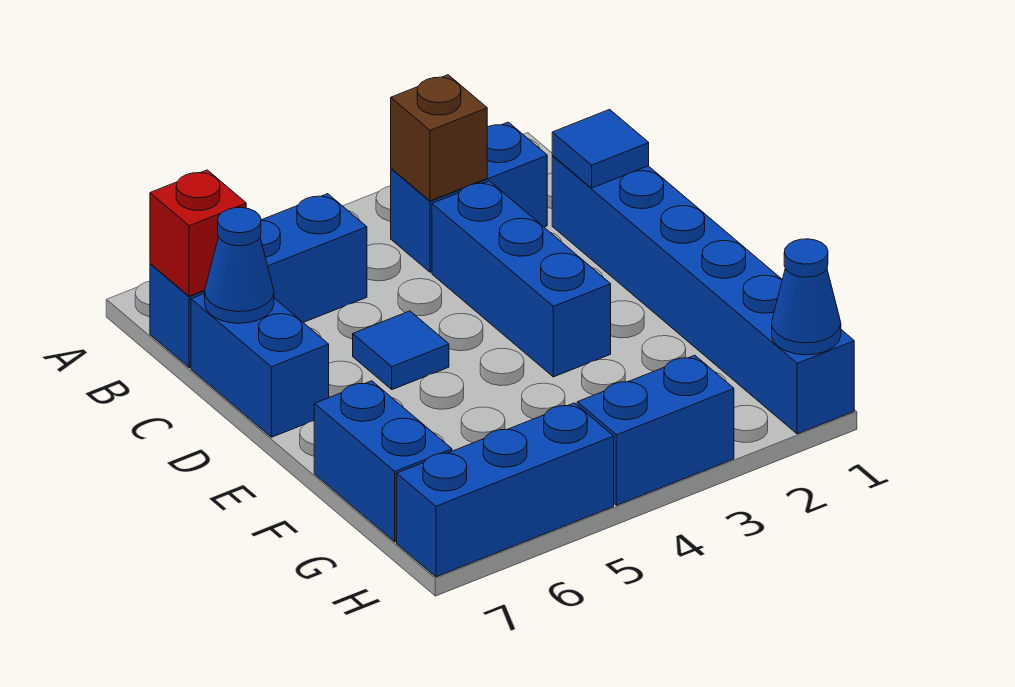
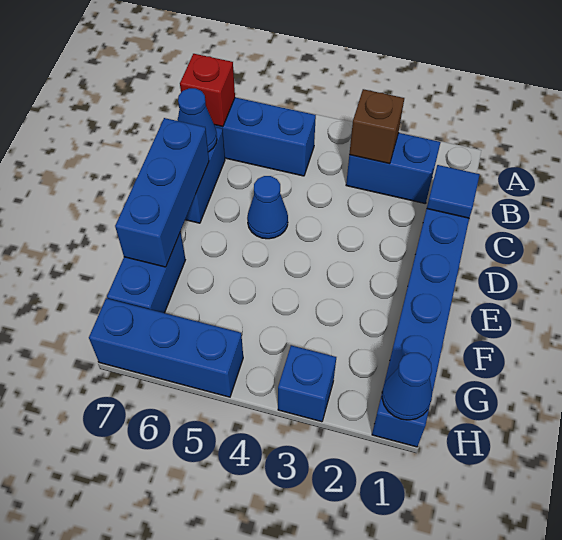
blue 1x3 brick [432,181,611,377] -> blue 1x3 brick moved to [115,118,209,267]
blue 1x1 tile [353,311,449,390] -> blue 1x1 cone [247,176,288,239]
blue 1x2 brick [577,355,734,505] -> blue 1x1 brick [278,345,336,422]

